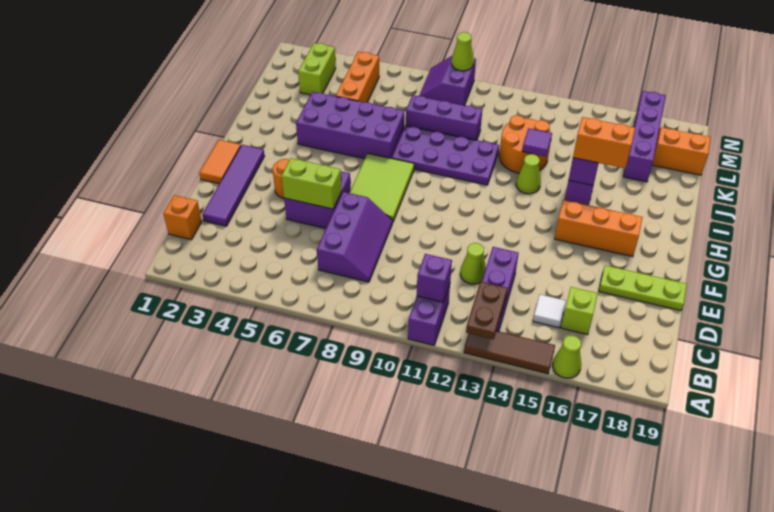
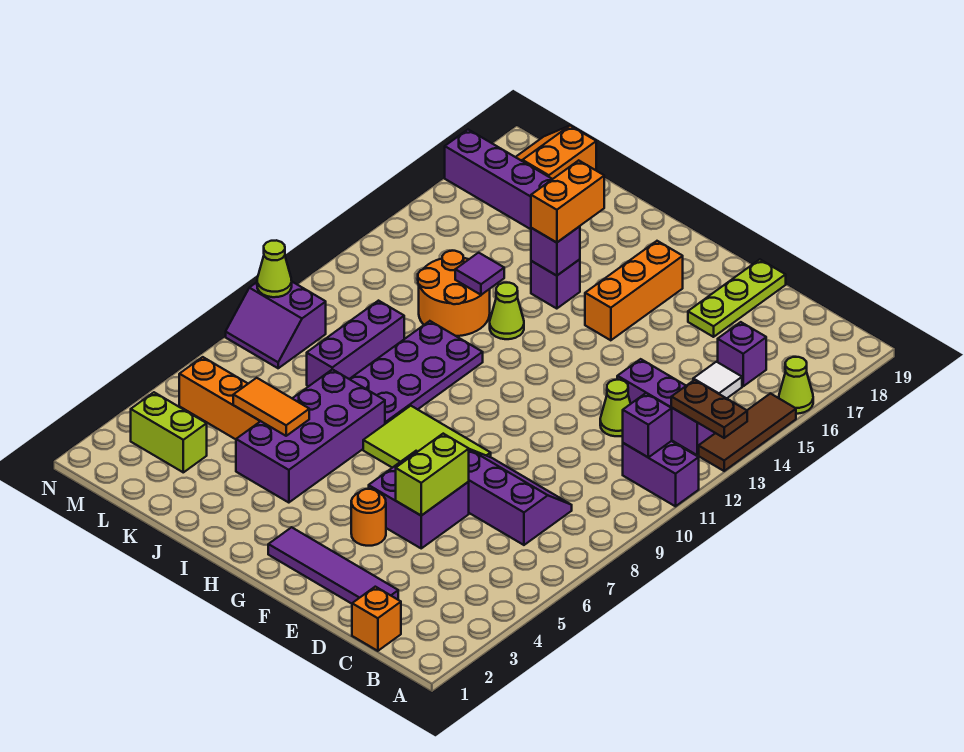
lime 1x1 brick [561,287,598,335] -> purple 1x1 brick [718,322,766,386]
orange 1x2 tile [199,140,241,184] -> orange 1x2 tile moved to [233,378,309,436]

